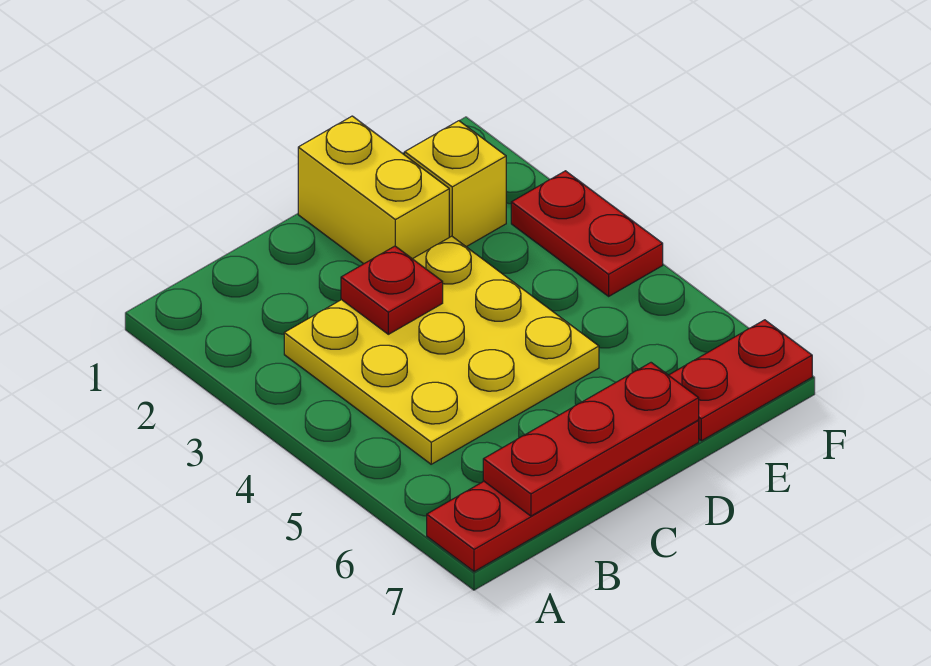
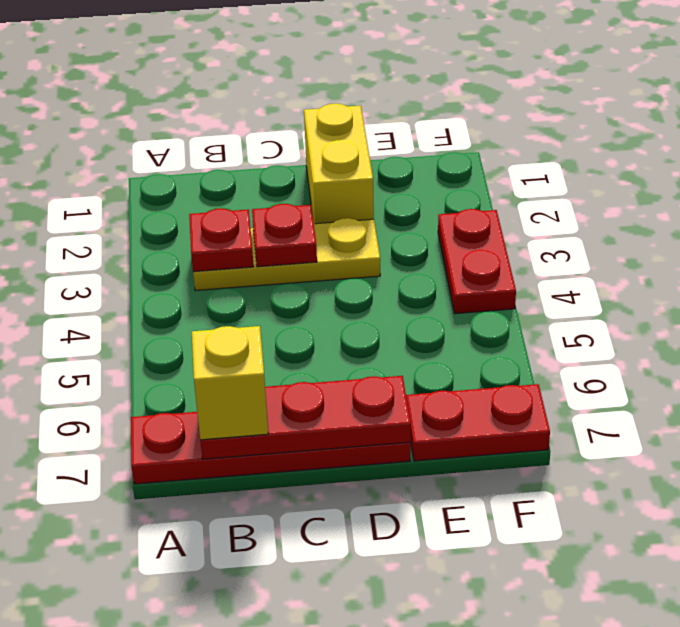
yellow 3x3 plate [284,236,599,464] -> yellow 1x3 plate [193,218,380,291]
none -> red 1x1 plate [189,208,254,272]
yellow 1x1 brick [405,121,506,247] -> yellow 1x1 brick moved to [192,326,268,440]

